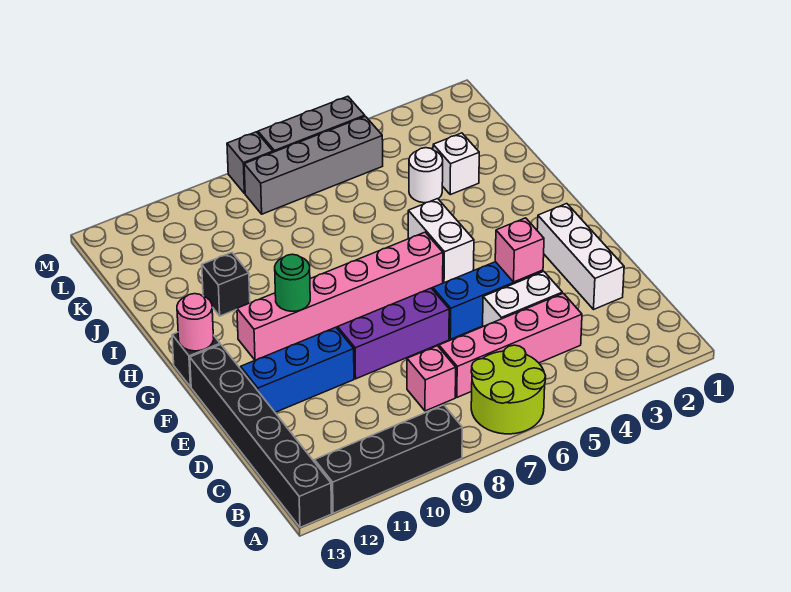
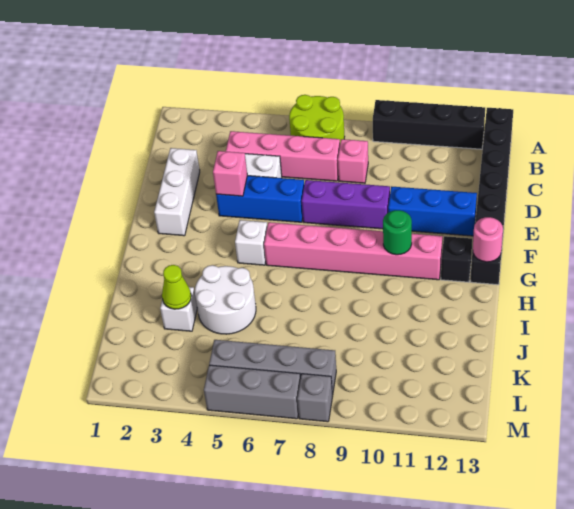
white 1x2 brick [408,199,474,283] -> white 1x1 brick [235,220,267,265]
black 1x1 brick [202,253,250,316] -> black 1x1 brick moved to [441,236,472,282]
none -> lime 1x1 cone [162,265,191,309]
white 1x1 round brick [409,148,443,203] -> white 2x2 round brick [195,265,256,334]

